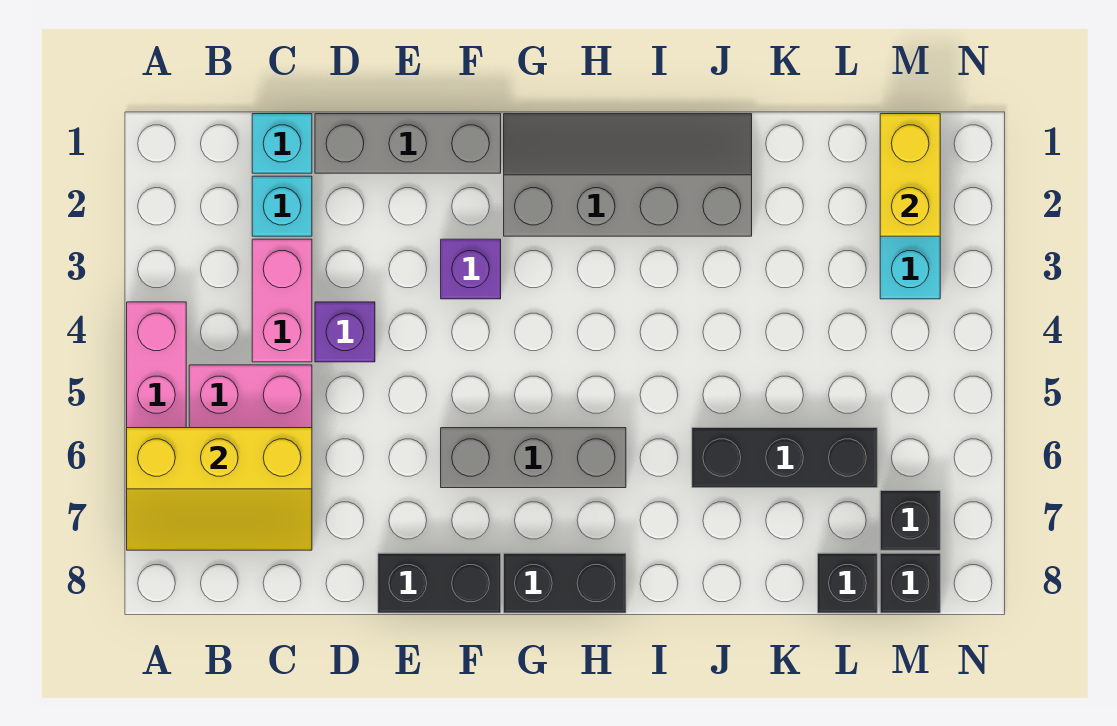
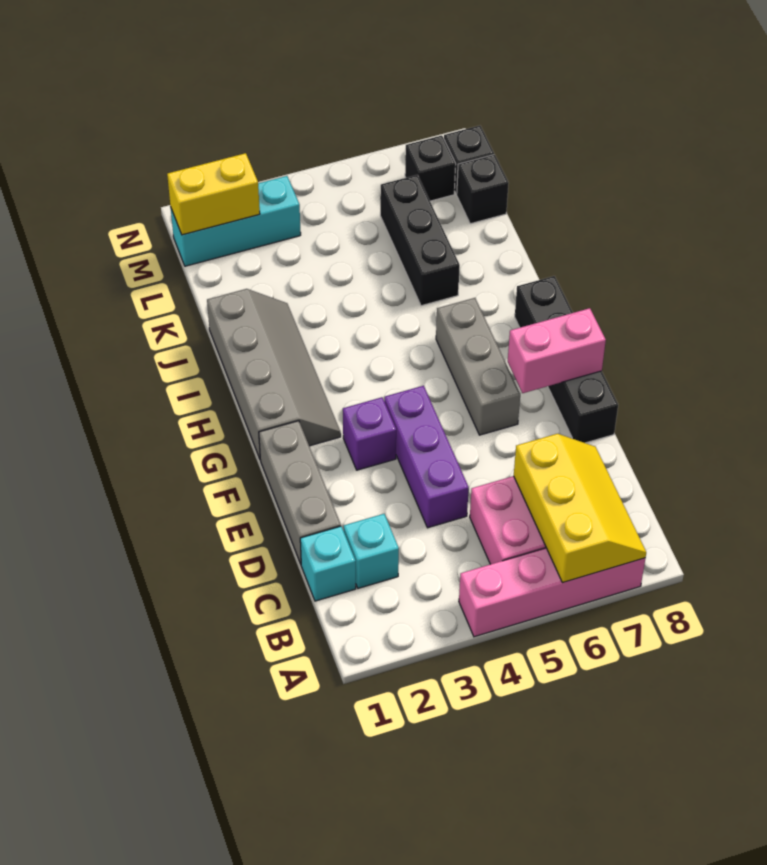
pink 1x2 brick [252,239,312,362] -> pink 1x2 brick moved to [508,308,606,393]
purple 1x1 brick [315,302,375,362] -> purple 1x3 brick [384,386,469,528]
grey 2x4 slope [504,114,752,236] -> grey 2x4 slope turned to [207,289,341,459]

